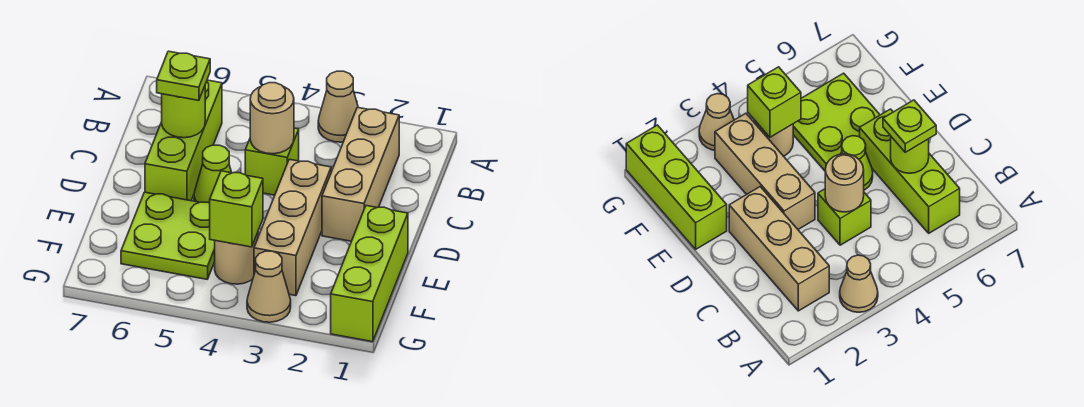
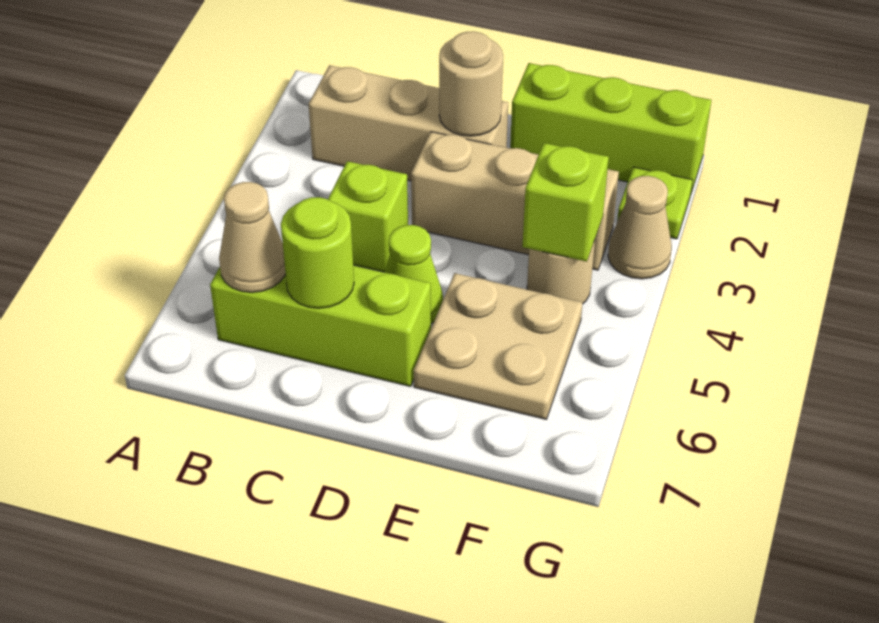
tan 1x1 cone [318,71,358,142] -> tan 1x1 cone moved to [219,182,286,292]
tan 1x1 round brick [250,83,294,154] -> tan 1x1 round brick moved to [439,31,503,136]
lime 1x1 plate [157,51,210,100] -> lime 1x1 plate moved to [617,167,693,239]
lime 2x2 plate [121,192,215,279] -> tan 2x2 plate [414,273,582,419]

